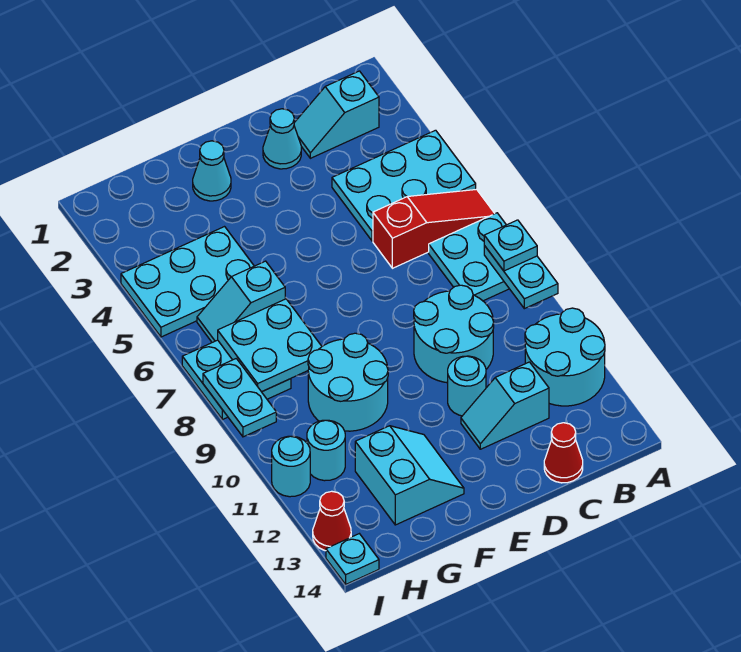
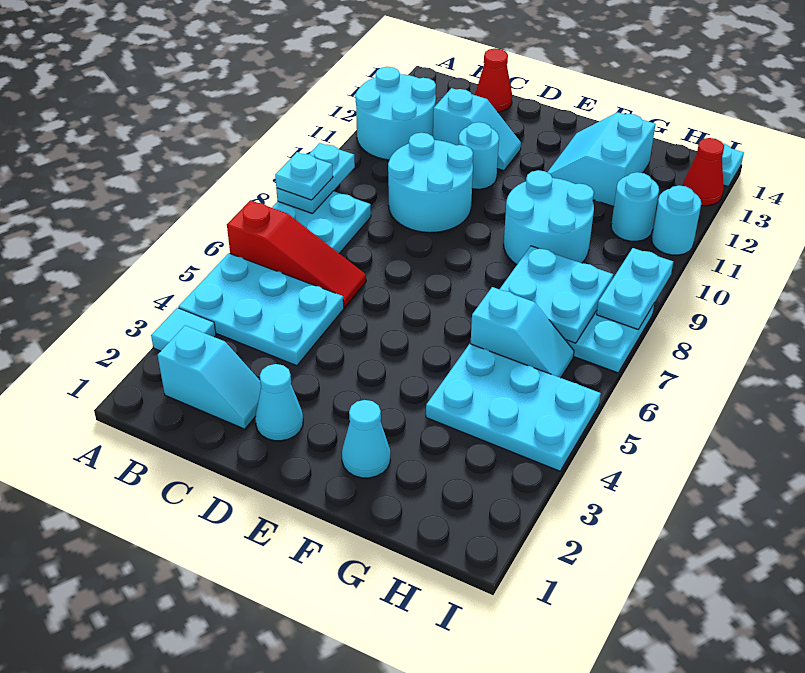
none -> cyan 1x1 tile [151,308,216,351]
red 1x3 slope [373,189,495,268] -> red 1x3 slope turned to [227,200,366,307]

